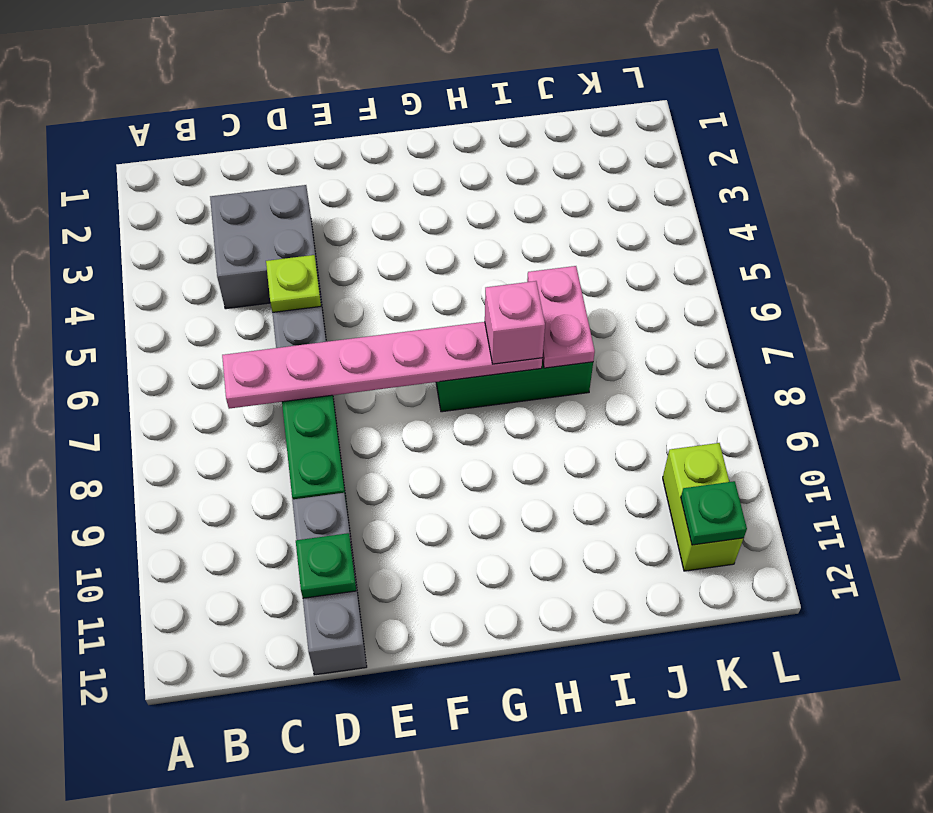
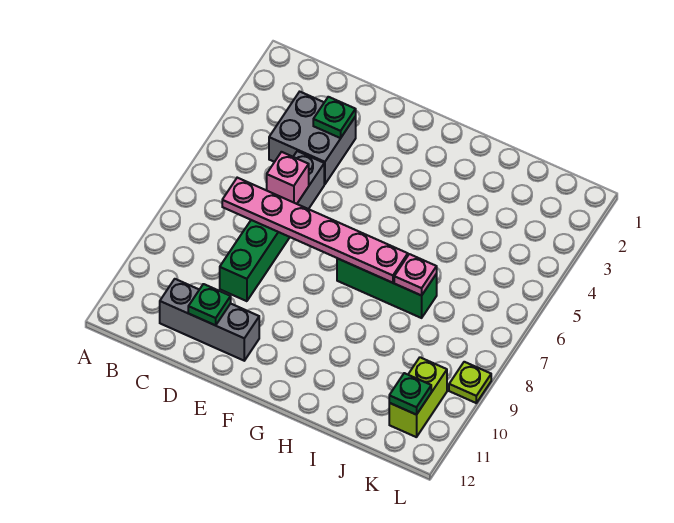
none -> green 1x1 plate [313,97,356,138]
lime 1x1 plate [266,255,321,312] -> lime 1x1 plate moved to [449,362,491,403]
grey 1x3 brick [292,493,367,675] -> grey 1x3 brick turned to [160,279,259,361]
pink 1x1 brick [485,281,545,364] -> pink 1x1 brick moved to [267,152,309,204]
pink 1x2 plate [527,266,595,368] -> pink 1x1 plate [394,254,437,296]

